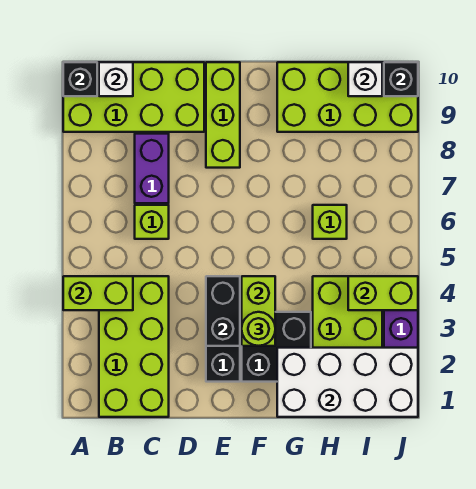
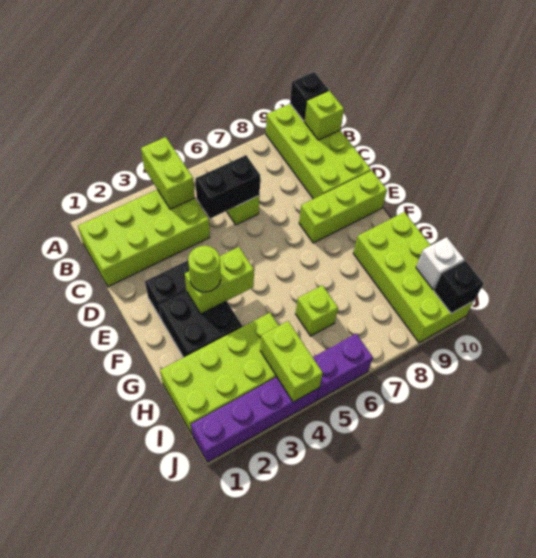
white 1x1 brick [99,62,133,96] -> lime 1x1 brick [304,91,344,140]
purple 1x2 brick [135,134,169,203] -> purple 1x2 brick moved to [313,334,373,400]
black 1x2 brick [206,276,240,346] -> black 1x2 brick moved to [195,155,260,219]
white 2x4 brick [277,348,418,417] -> none

